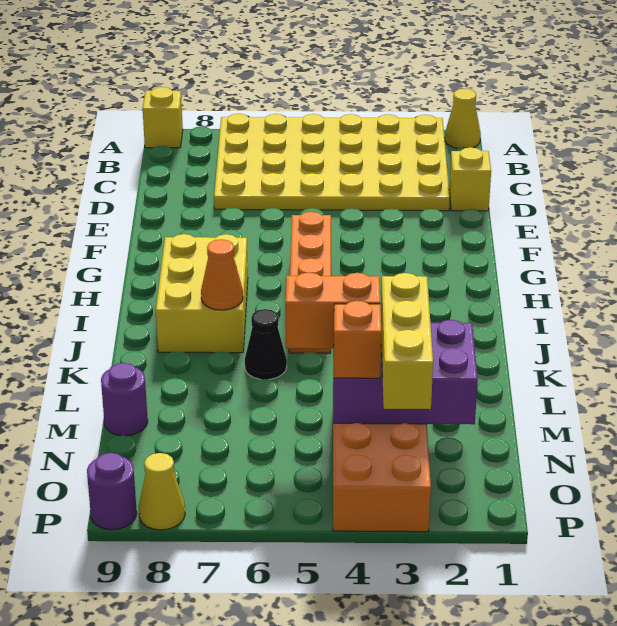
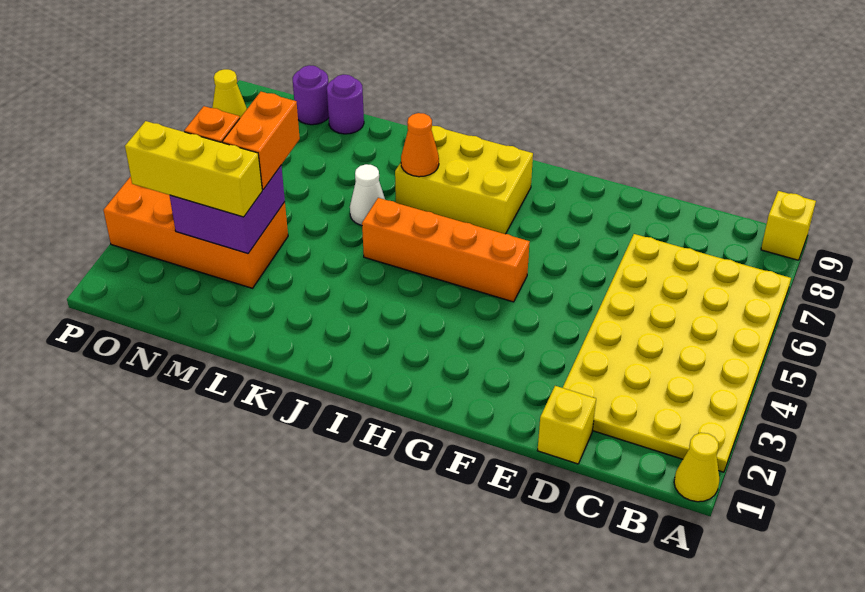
black 1x1 cone [245,309,287,379] -> white 1x1 cone [350,164,385,226]
purple 2x3 brick [333,320,478,424] -> purple 2x2 brick [170,166,285,254]
purple 1x1 round brick [87,453,137,530] -> purple 1x1 round brick moved to [293,65,329,125]

